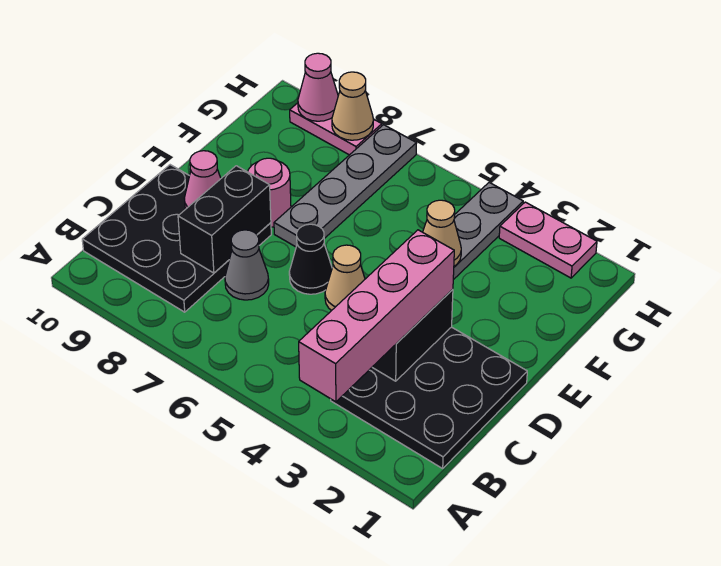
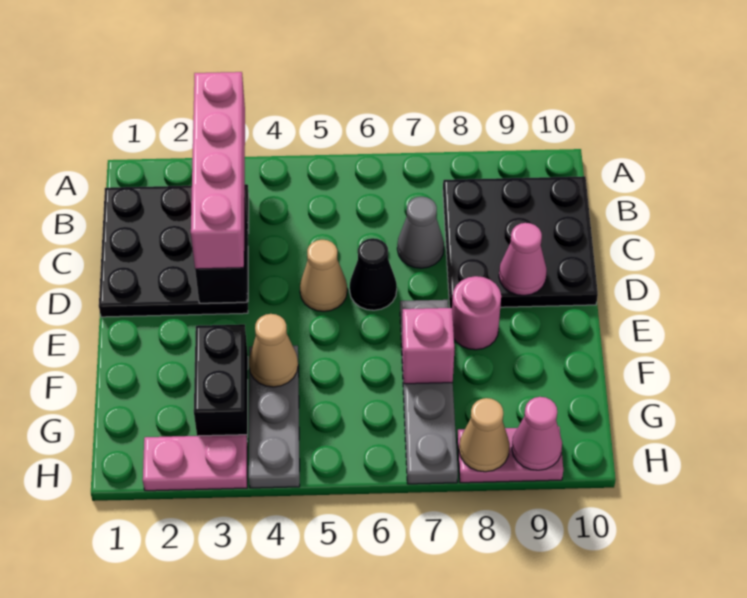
black 1x2 brick [178,166,271,273] -> black 1x2 brick moved to [194,324,248,437]
none -> pink 1x1 brick [402,308,455,384]

